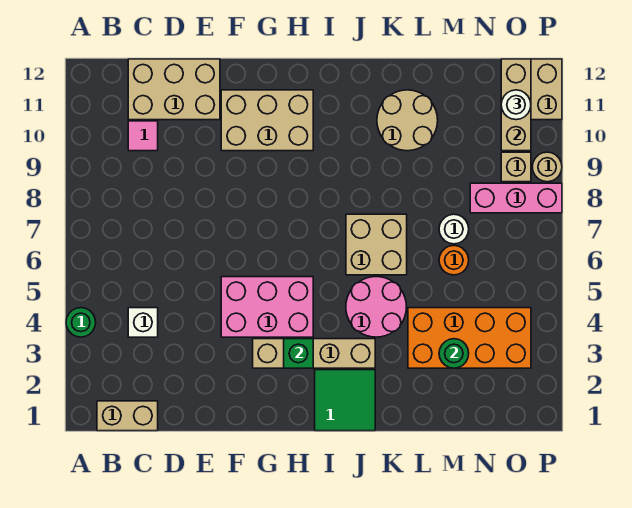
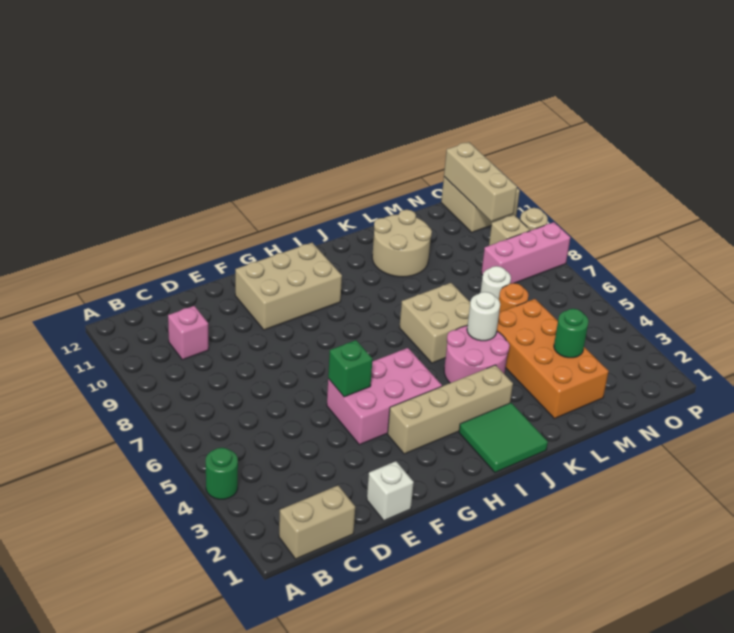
white 1x1 brick [128,308,158,337] -> white 1x1 brick moved to [367,461,414,521]
pink 1x1 tile [128,121,158,151] -> pink 1x1 brick [168,306,209,360]
tan 2x3 brick [128,59,220,120] -> none
green 1x1 brick [284,339,313,368] -> green 1x1 brick moved to [328,340,372,397]
orange 2x4 brick [408,308,531,368] -> orange 2x4 brick turned to [497,299,609,419]
white 1x1 round brick [501,90,531,120] -> white 1x1 round brick moved to [467,292,500,341]

